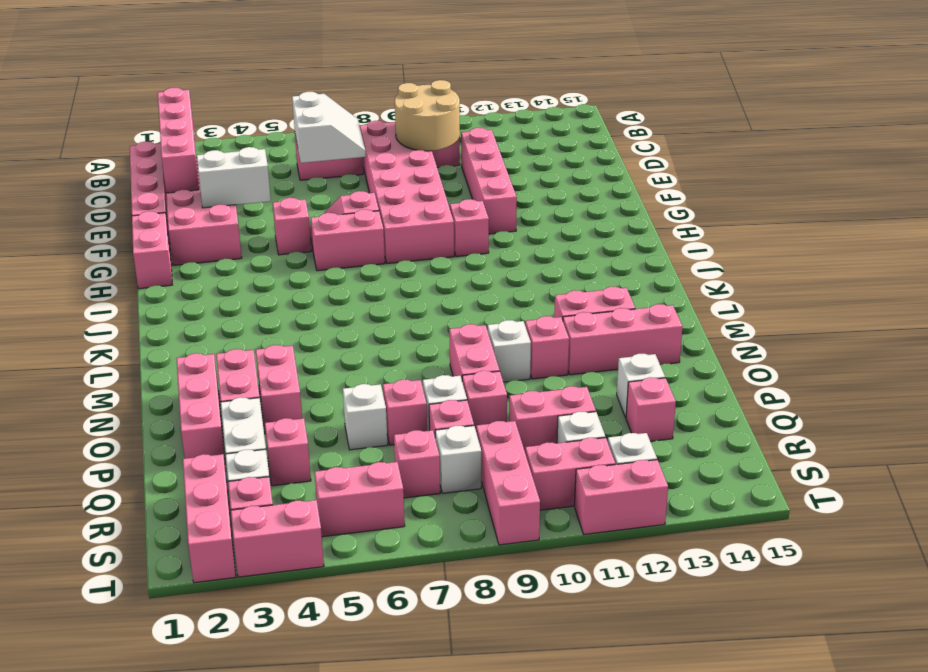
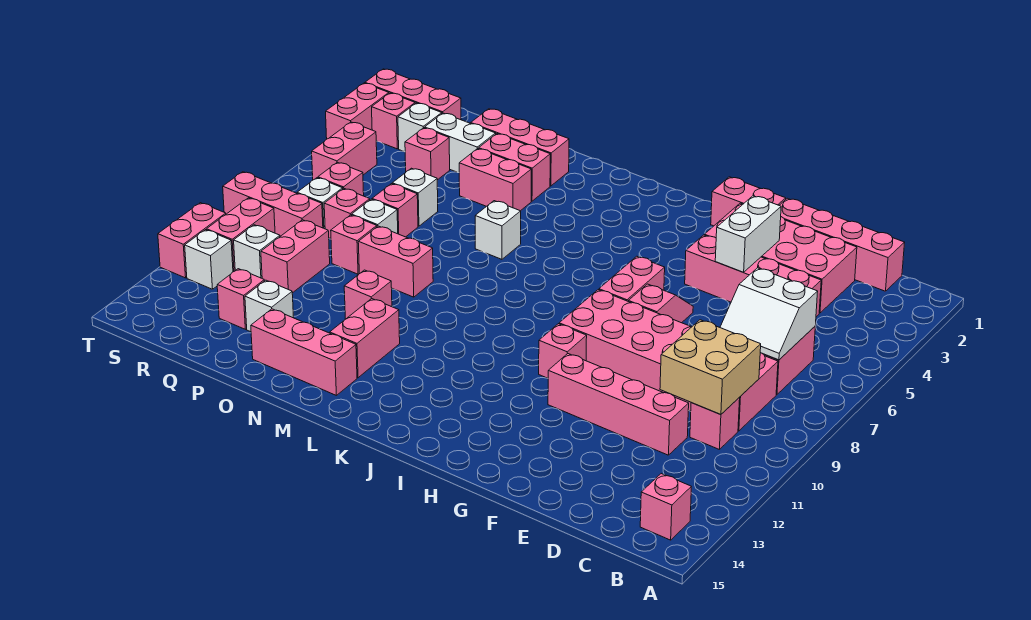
pink 1x4 brick [158,88,199,193] -> pink 1x4 brick moved to [685,235,821,317]
tan 2x2 round brick [395,80,460,151] -> tan 2x2 brick [660,320,761,415]
pink 1x1 brick [273,198,311,255] -> pink 1x1 brick moved to [640,474,691,540]
white 1x1 brick [487,320,531,382] -> white 1x1 brick moved to [475,201,521,259]
pink 1x3 brick [563,304,683,375] -> pink 1x3 brick turned to [251,309,357,395]

